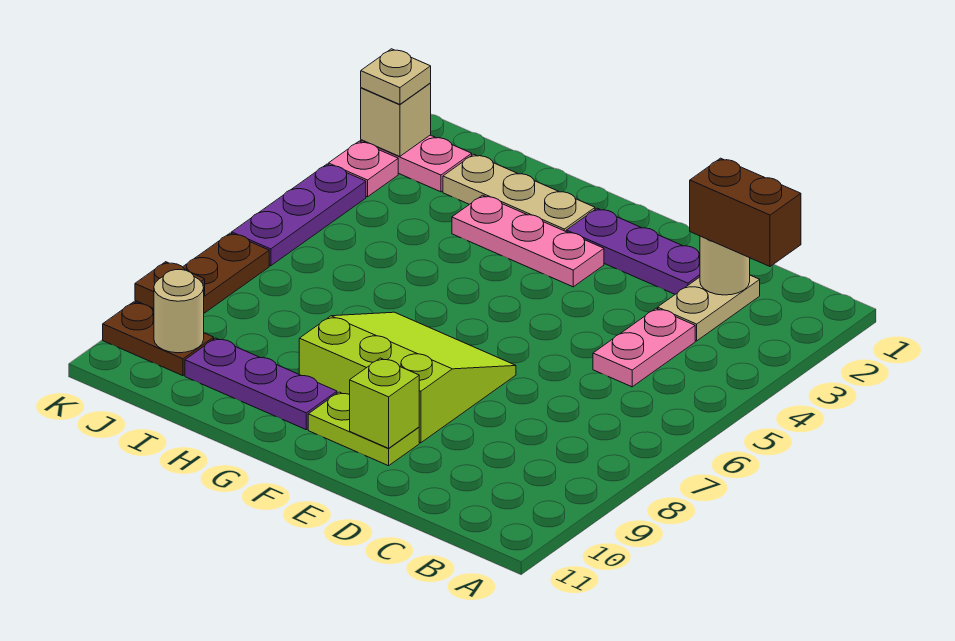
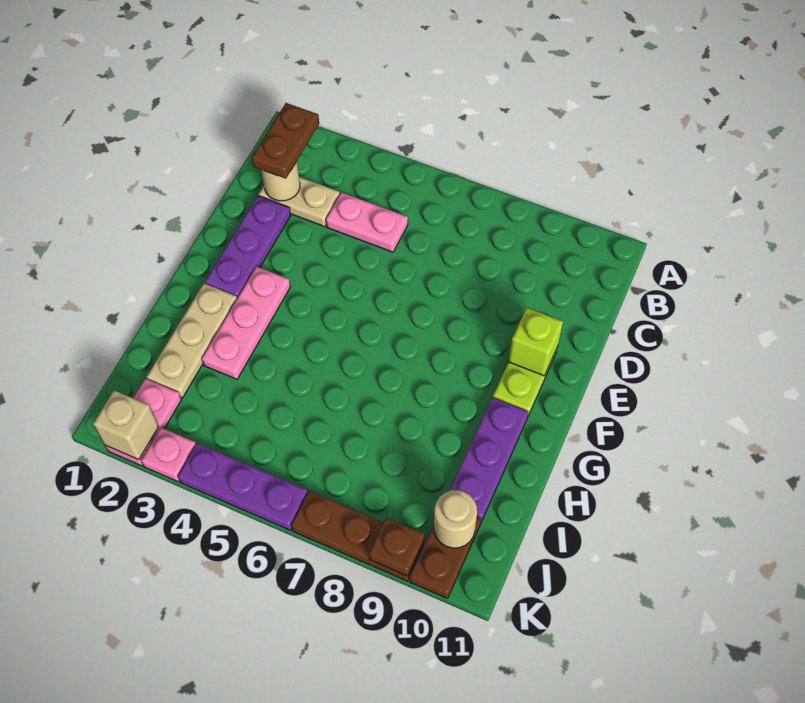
brown 1x2 brick [690,158,801,266] -> brown 1x2 plate [252,103,319,179]
lime 3x3 slope [299,312,516,443] -> none
tan 1x1 plate [361,49,431,104] -> none

